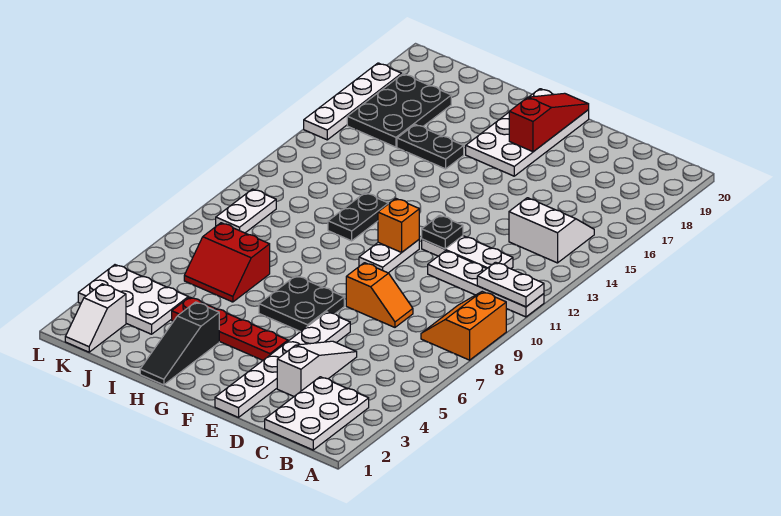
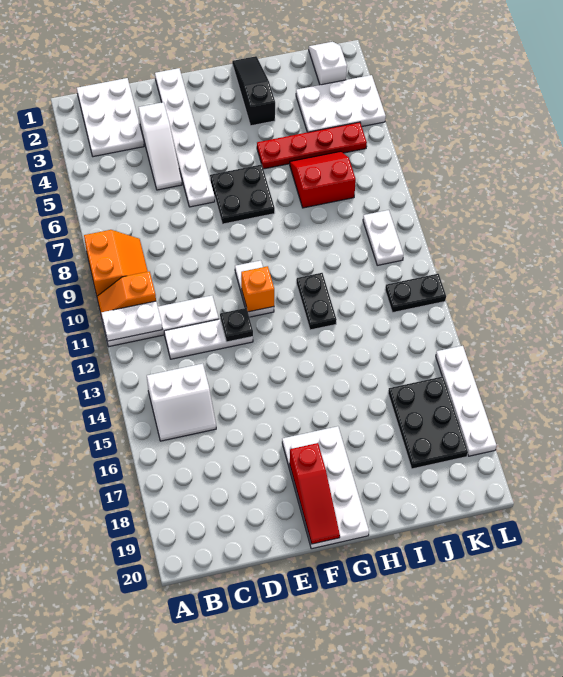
orange 1x2 slope [346,263,413,327] -> orange 1x2 slope moved to [97,271,156,317]
red 1x4 plate [172,297,288,360] -> red 1x4 plate moved to [257,122,367,169]
black 1x2 plate [397,124,464,169] -> black 1x2 plate moved to [385,274,446,313]

